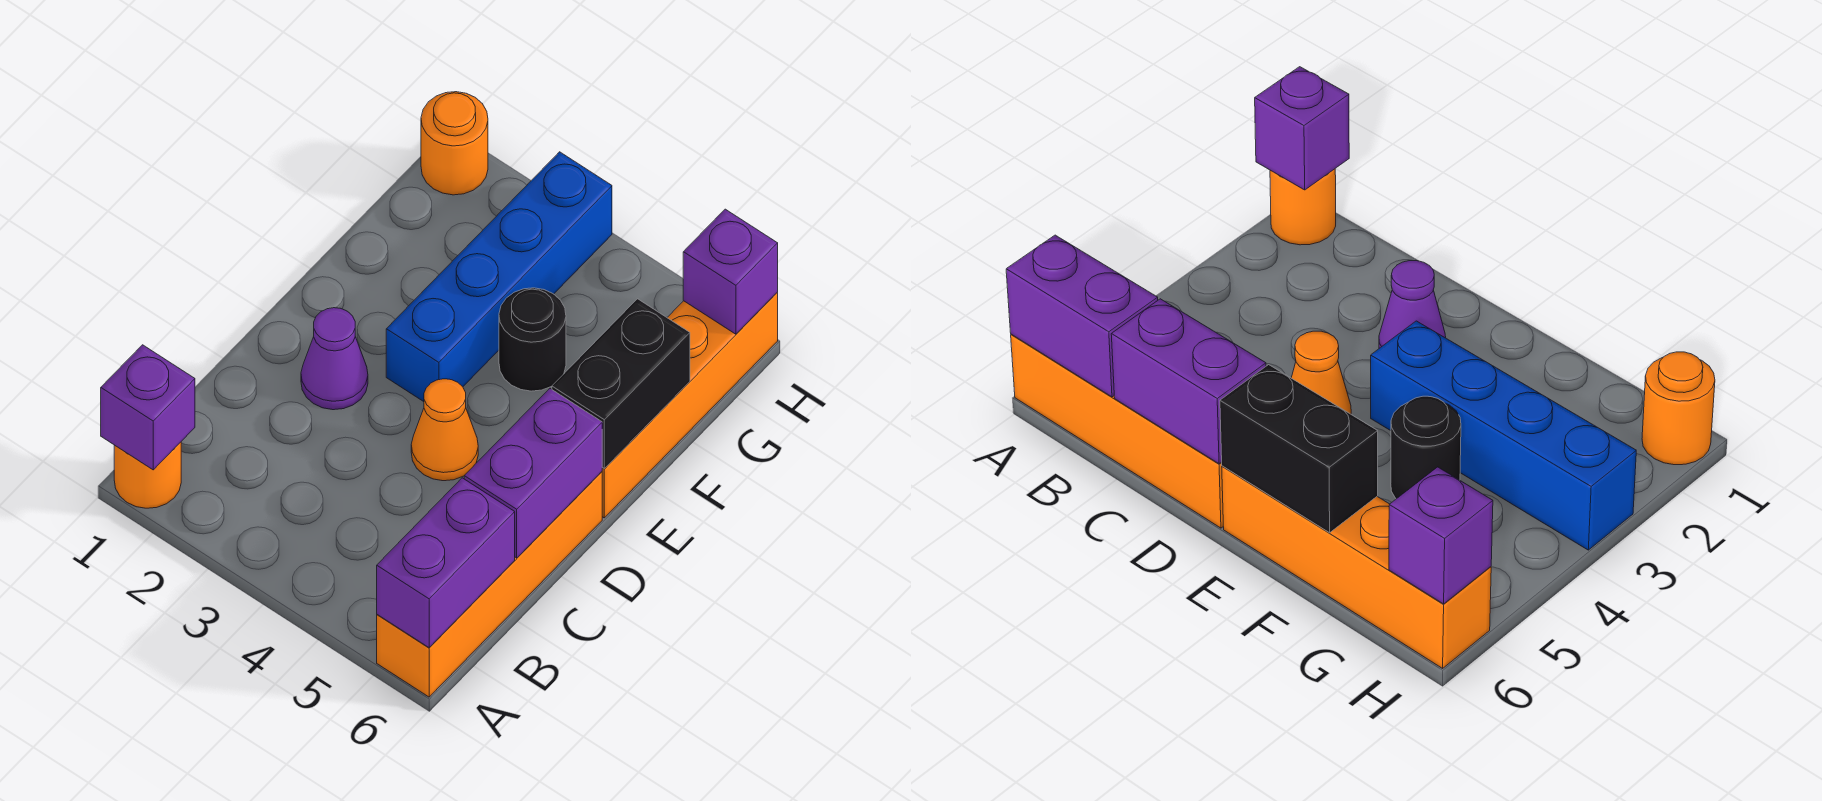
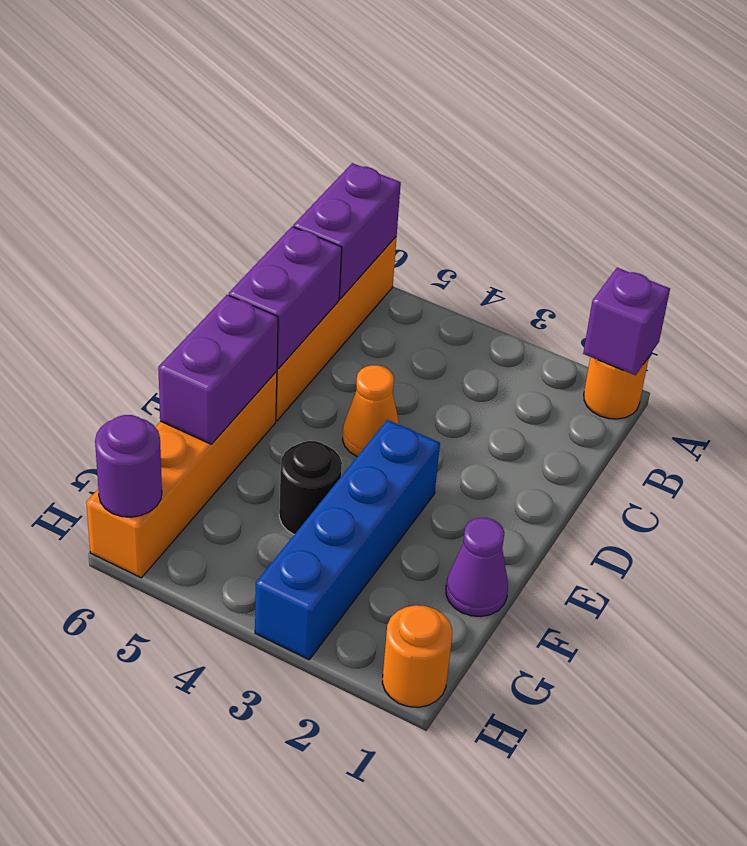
purple 1x1 cone [301,308,368,410] -> purple 1x1 cone moved to [446,518,508,617]
black 1x2 brick [552,299,690,468] -> purple 1x2 brick [158,295,278,444]
purple 1x1 brick [683,209,778,334] -> purple 1x1 round brick [95,415,162,517]

